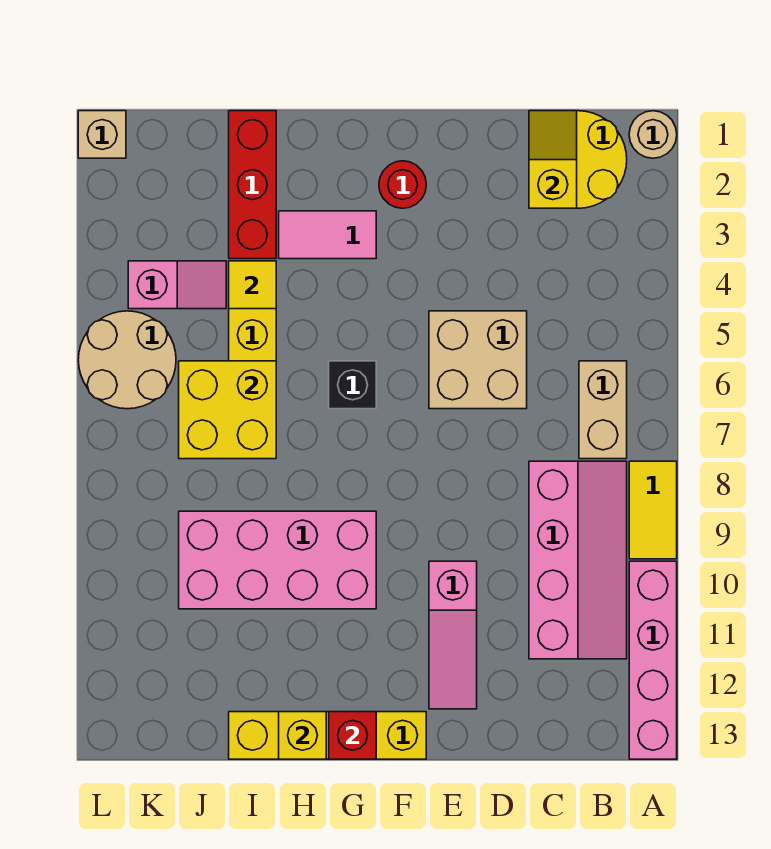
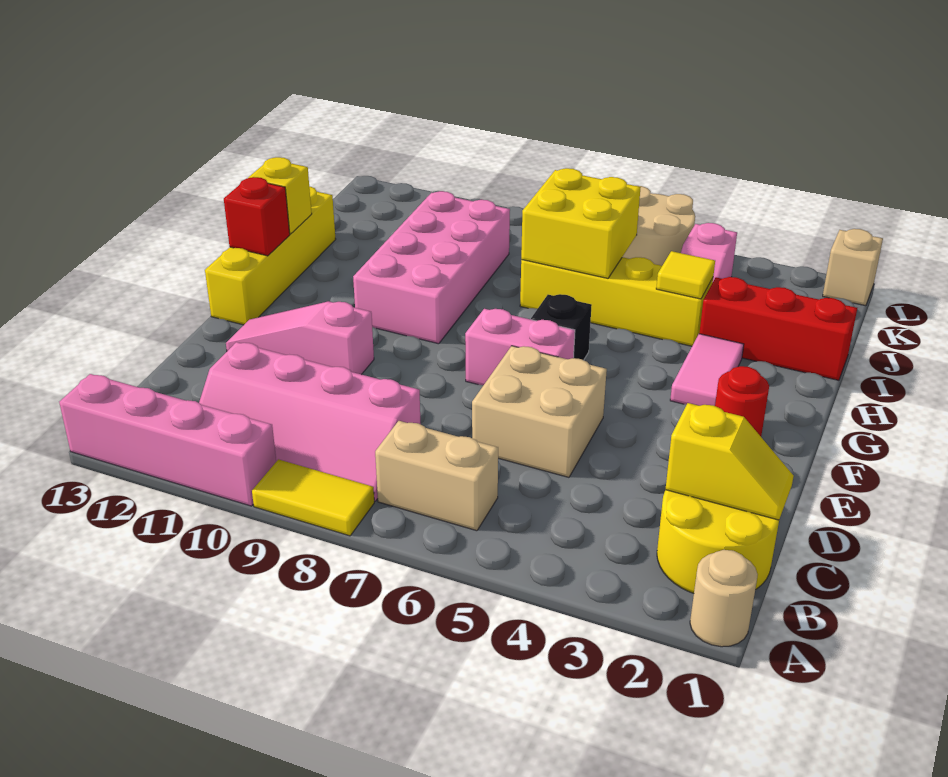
none -> pink 1x2 brick [465,309,575,385]

